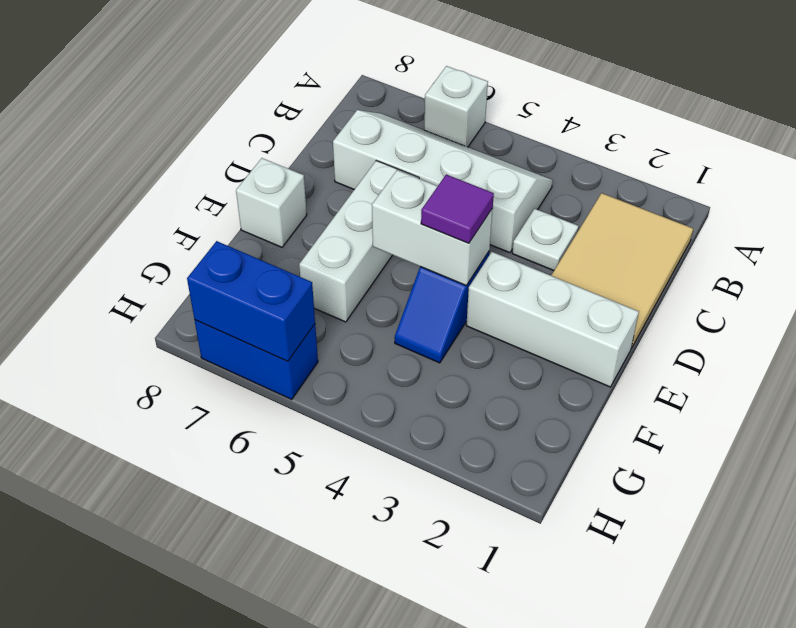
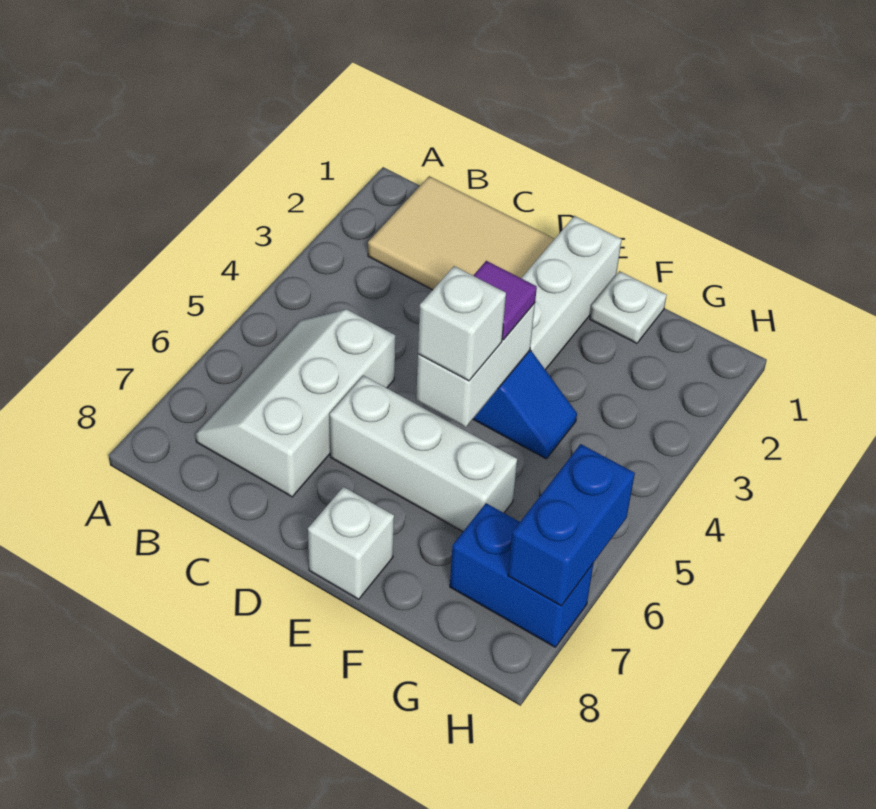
white 1x1 brick [424,66,488,147] -> white 1x1 brick moved to [418,266,506,381]
white 2x4 slope [333,110,553,253] -> white 2x3 slope [195,309,395,497]
white 1x1 plate [512,209,578,271] -> white 1x1 plate moved to [590,271,667,343]
blue 1x2 brick [195,320,318,399] -> blue 1x2 brick turned to [450,503,594,647]

